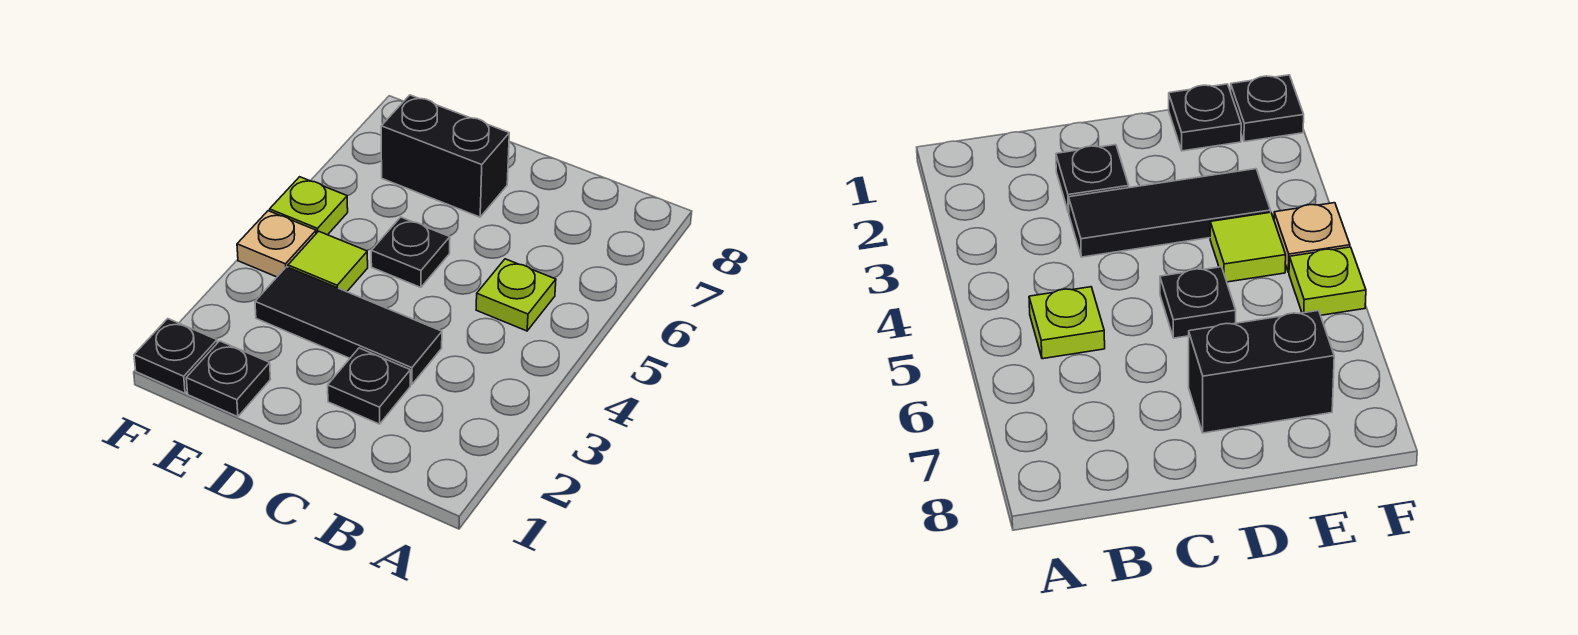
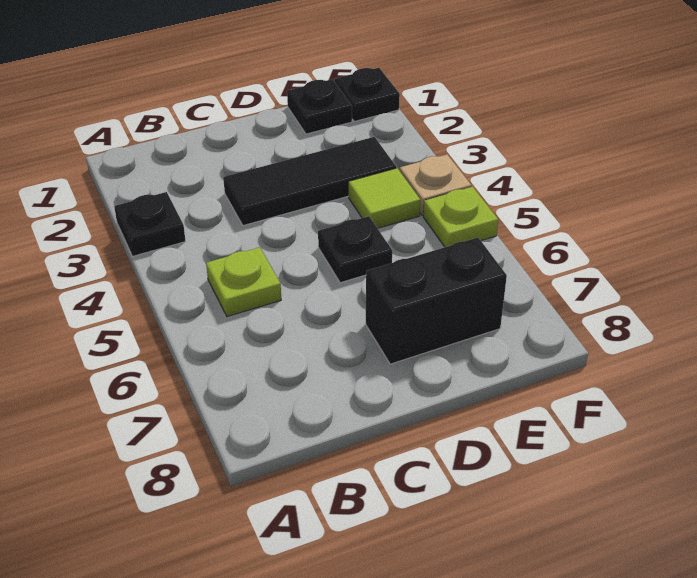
black 1x1 plate [328,348,410,424] -> black 1x1 plate moved to [114,192,185,256]

